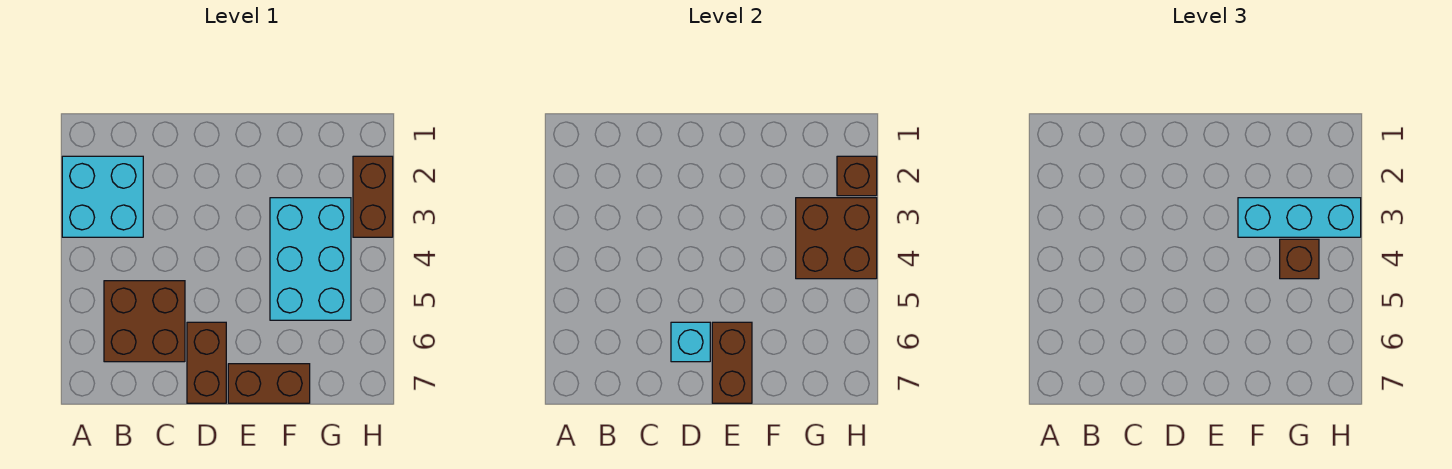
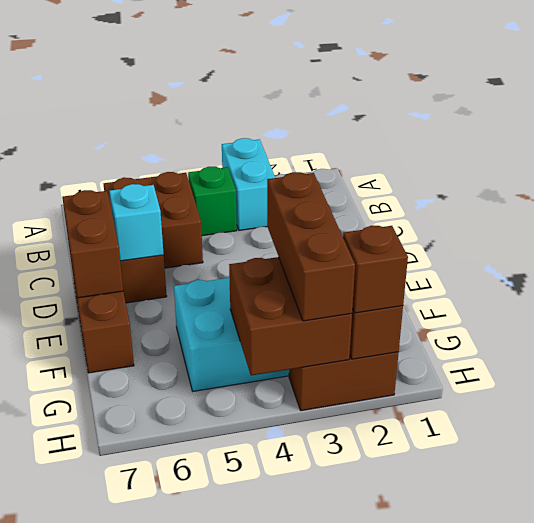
cyan 2x2 brick [62,156,143,237] -> cyan 1x2 brick [222,138,275,230]
none -> green 1x1 brick [188,167,237,236]
brown 1x2 brick [712,322,752,403] -> brown 1x2 brick turned to [62,190,123,298]
cyan 1x3 brick [1238,198,1361,237] -> brown 1x3 brick [267,172,355,321]
brown 1x1 brick [1280,239,1319,279] -> brown 1x1 brick moved to [343,226,408,313]

